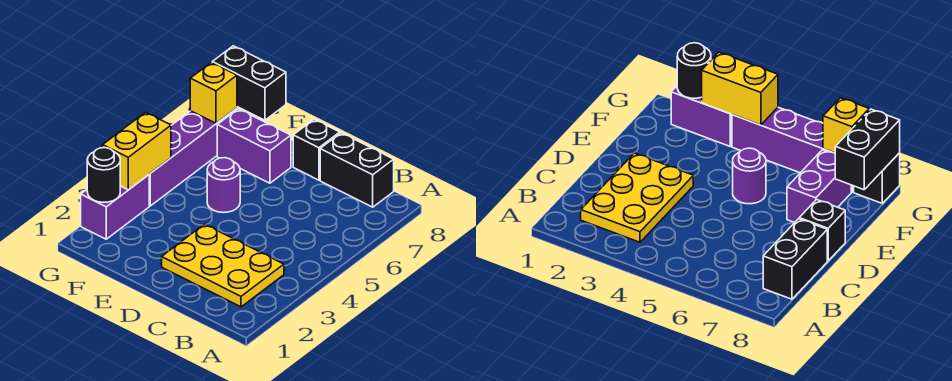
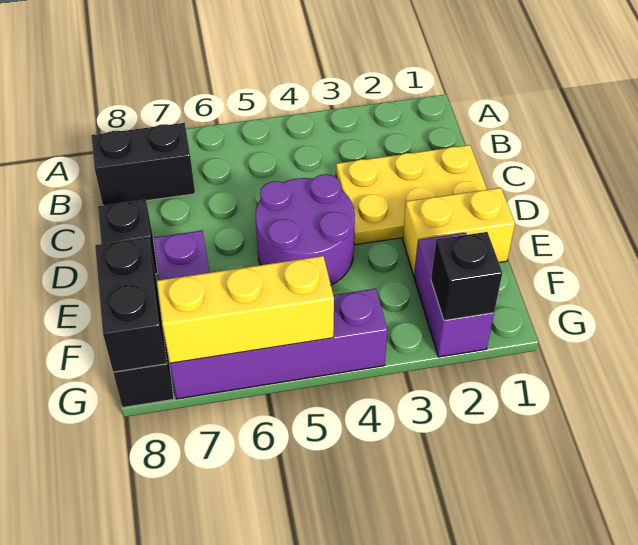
yellow 2x3 plate [162,224,284,307] -> yellow 2x3 plate turned to [336,145,487,245]
black 1x2 brick [320,133,394,207] -> black 1x2 brick turned to [91,123,195,206]
purple 1x1 round brick [207,158,240,212] -> purple 2x2 round brick [255,174,355,285]
purple 1x2 brick [81,175,149,239] -> purple 1x2 brick turned to [414,233,494,357]
black 1x1 round brick [87,148,120,202] -> black 1x1 brick [431,232,502,320]
yellow 1x2 brick [103,112,171,190] -> yellow 1x2 brick moved to [403,188,515,275]
yellow 1x1 brick [190,62,237,123] -> yellow 1x3 brick [157,256,334,363]

